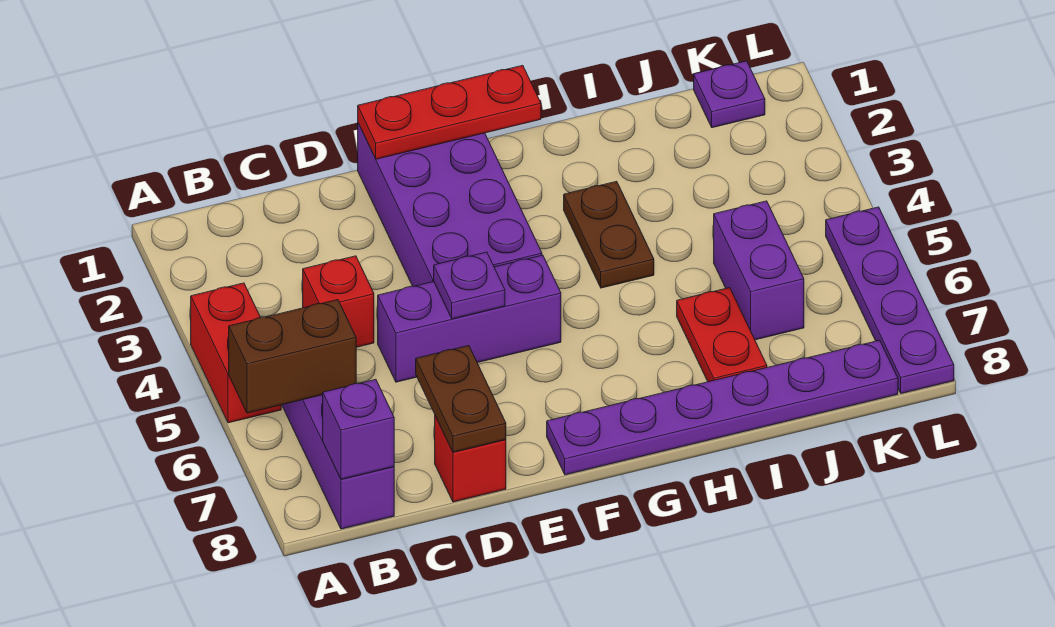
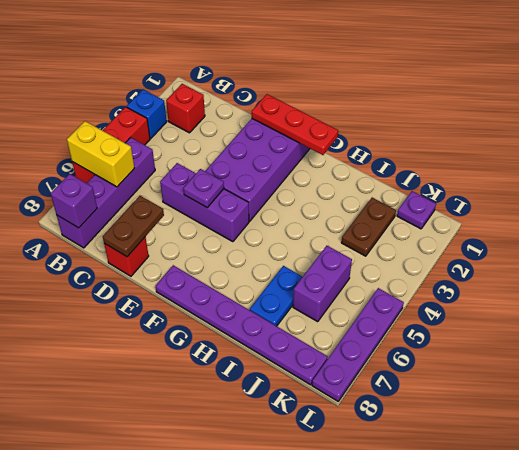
none -> blue 1x1 brick [127,89,167,139]
red 1x2 brick [191,283,281,423] -> red 1x3 brick [72,107,150,183]
brown 1x2 brick [229,300,356,413] -> yellow 1x2 brick [67,121,134,187]
red 1x1 brick [303,256,374,347] -> red 1x1 brick moved to [166,84,205,133]
brown 1x2 plate [564,181,654,288] -> brown 1x2 plate moved to [341,198,396,256]
red 1x2 plate [677,288,767,382] -> blue 1x2 plate [250,266,303,326]

